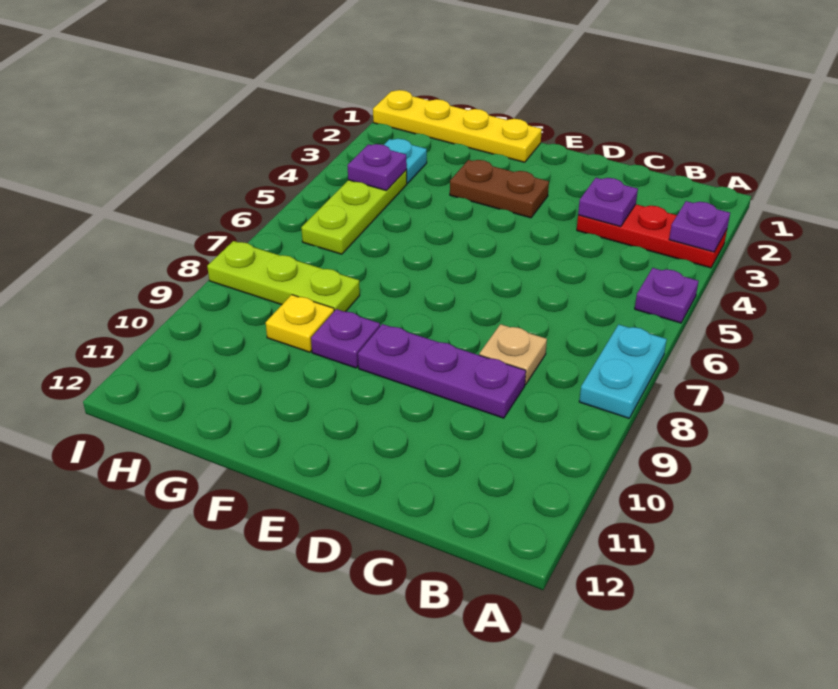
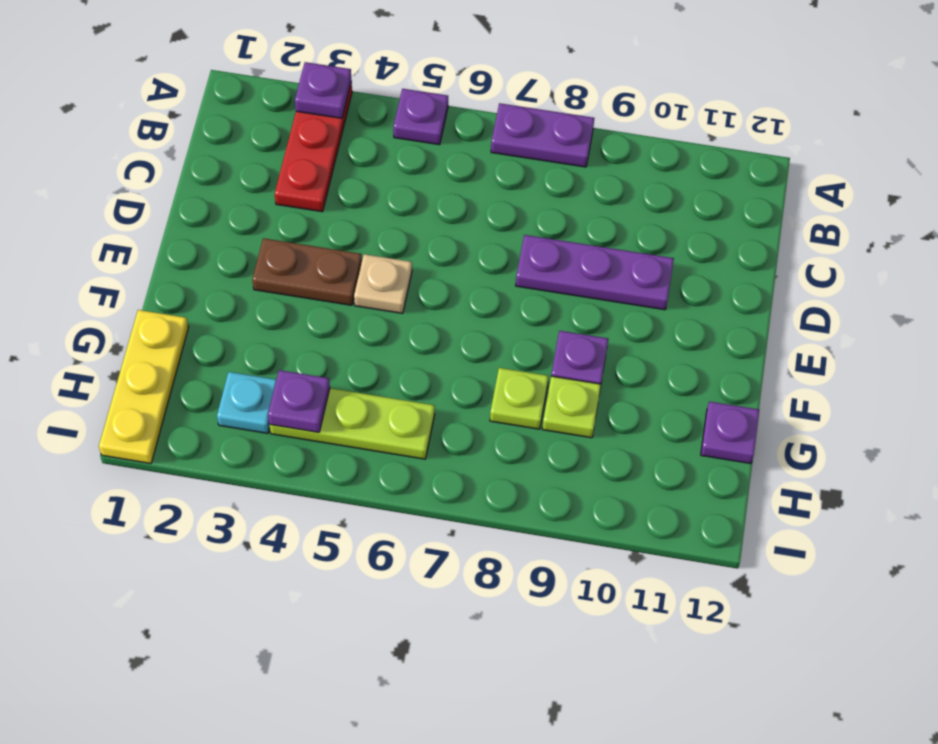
cyan 1x2 plate [579,324,667,418] -> purple 1x2 plate [491,103,594,167]
purple 1x1 plate [578,178,638,227] -> purple 1x1 plate moved to [701,402,759,464]
tan 1x1 plate [479,324,547,385] -> tan 1x1 plate moved to [354,254,412,313]
purple 1x3 plate [358,324,526,418] -> purple 1x3 plate turned to [516,235,674,310]
brown 1x2 plate [450,160,549,218] -> brown 1x2 plate turned to [252,238,362,305]
yellow 1x4 plate [373,90,542,162] -> yellow 1x3 plate [99,310,188,463]
lime 1x3 plate [207,241,360,312] -> lime 1x1 plate [490,368,548,429]
yellow 1x1 plate [266,295,334,352] -> lime 1x1 plate [542,376,601,438]

